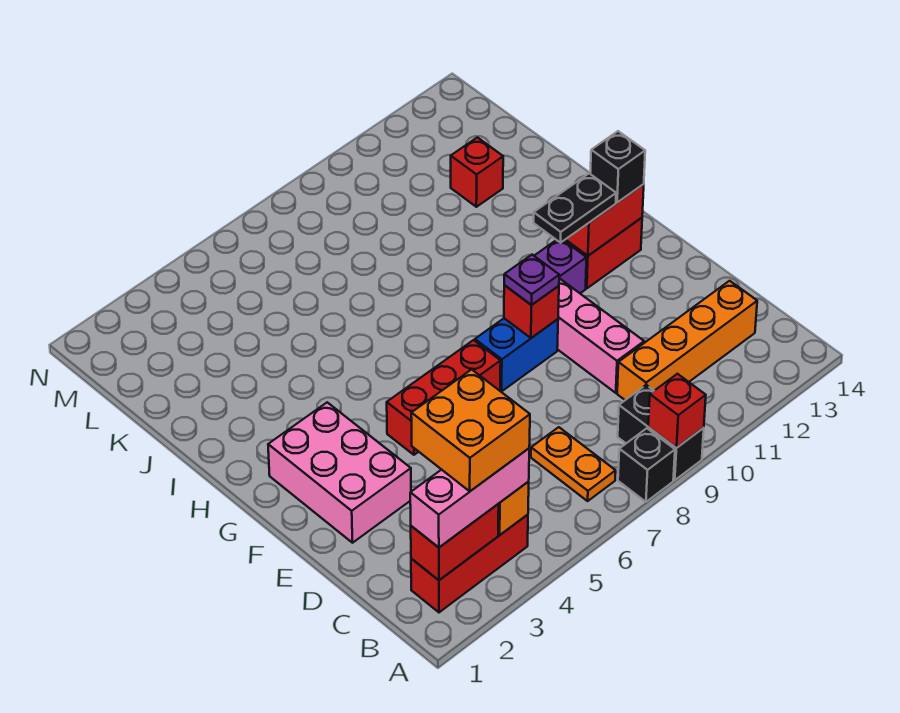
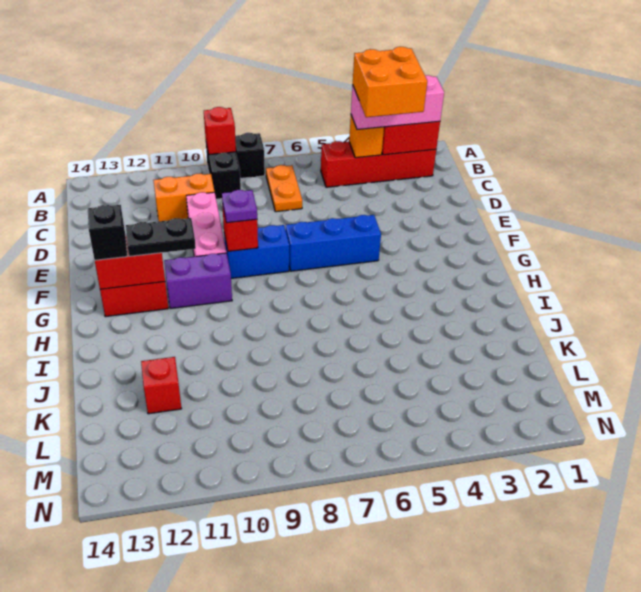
red 1x3 brick [411,515,528,612] -> red 1x4 brick [321,141,436,187]
orange 1x4 brick [617,281,757,400] -> orange 1x2 brick [153,174,215,221]
pink 2x3 brick [268,402,411,543] -> none
red 1x3 brick [387,340,501,455] -> blue 1x3 brick [286,215,381,271]

